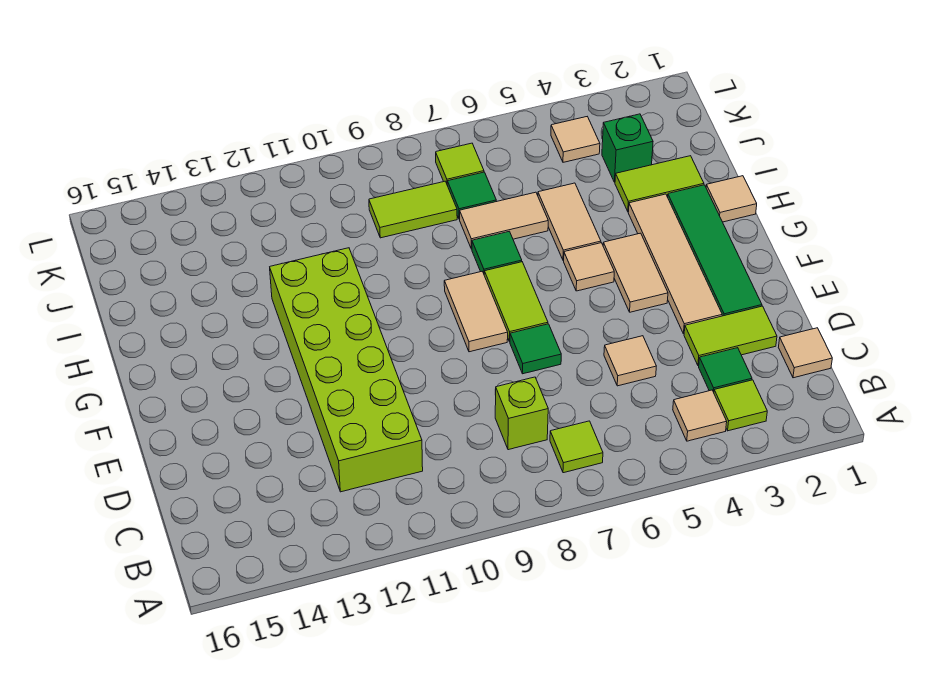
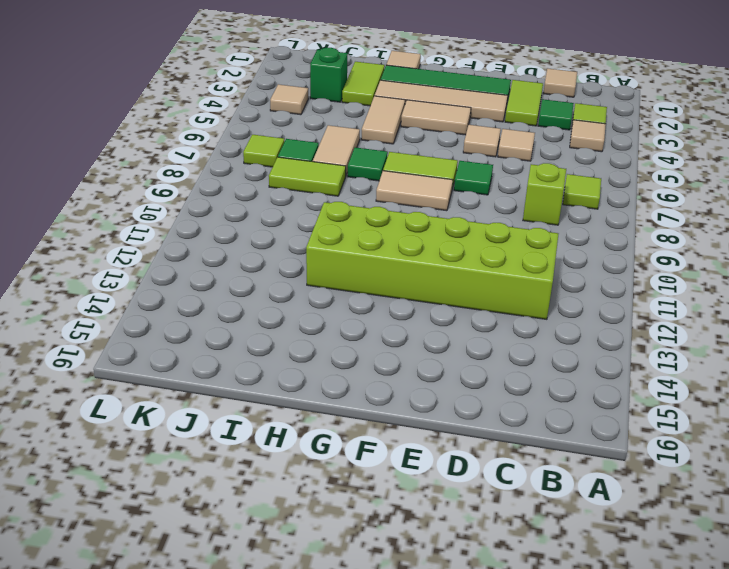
tan 1x1 tile [564,243,614,291] -> tan 1x1 tile moved to [463,125,501,157]
tan 1x2 tile [538,183,601,260] -> tan 1x2 tile turned to [361,96,405,144]
lime 1x2 tile [369,181,457,238] -> lime 1x2 tile turned to [269,157,346,196]

